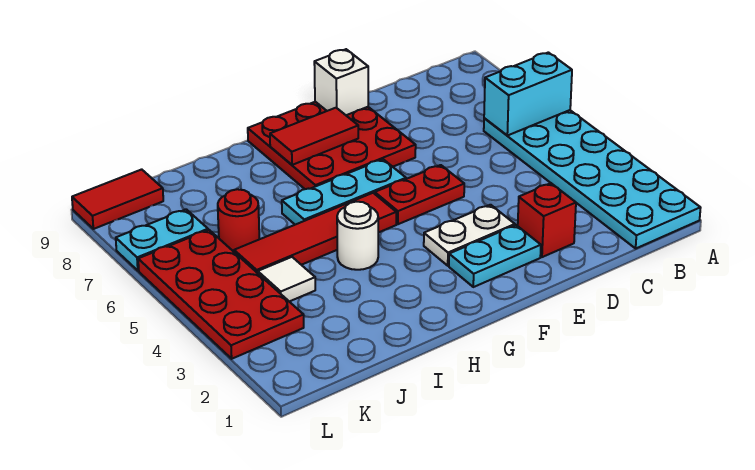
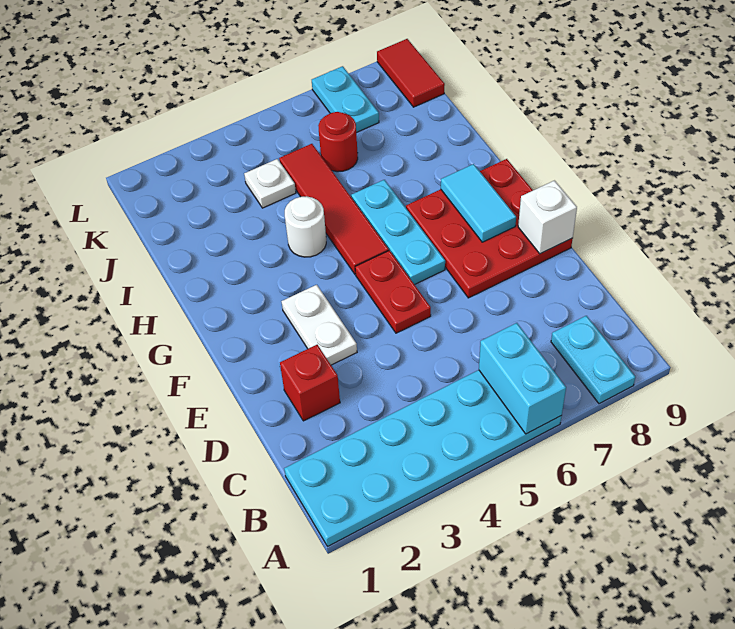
cyan 1x2 plate [449,225,541,287] -> cyan 1x2 plate moved to [551,316,635,404]
red 1x2 tile [270,108,358,165] -> cyan 1x2 tile [441,164,516,242]
white 1x1 tile [258,257,315,302] -> white 1x1 plate [244,159,296,208]
red 2x4 plate [138,230,304,359] -> none

